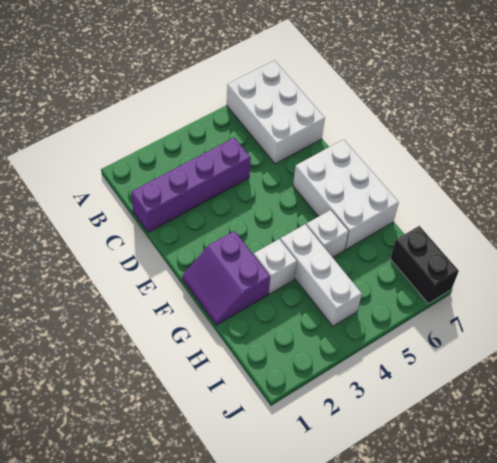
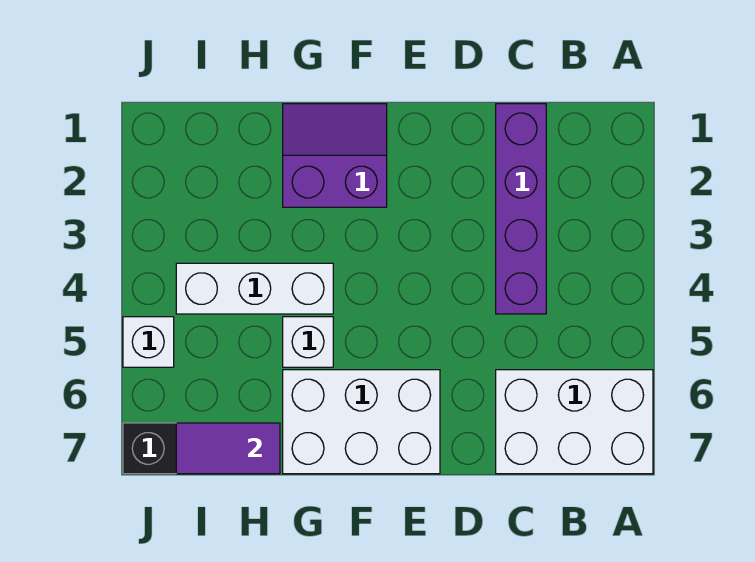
white 1x1 brick [254,239,297,294] -> white 1x1 brick moved to [123,317,174,367]
none -> purple 1x2 tile [176,423,280,474]

